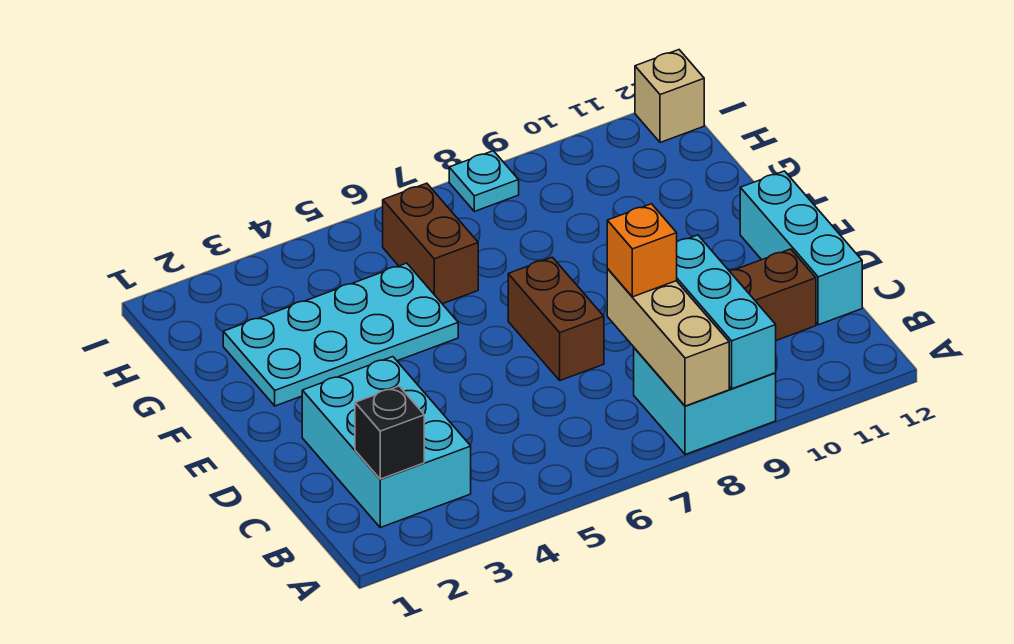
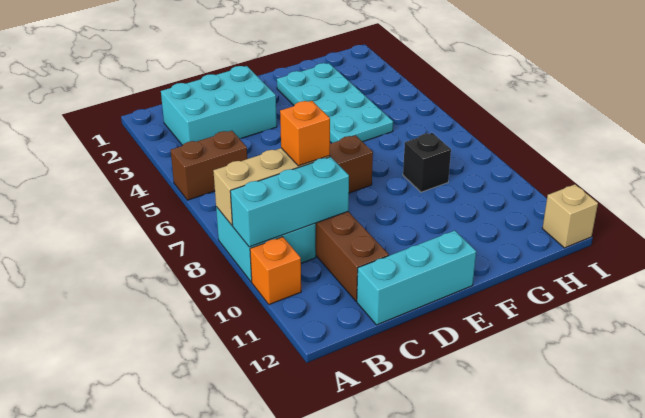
none -> orange 1x1 brick [250,237,301,304]
black 1x1 brick [355,386,424,479] -> black 1x1 brick moved to [403,133,451,192]
brown 1x2 brick [383,183,478,304] -> brown 1x2 brick moved to [171,131,247,200]
cyan 1x1 plate [449,151,519,211] -> none

